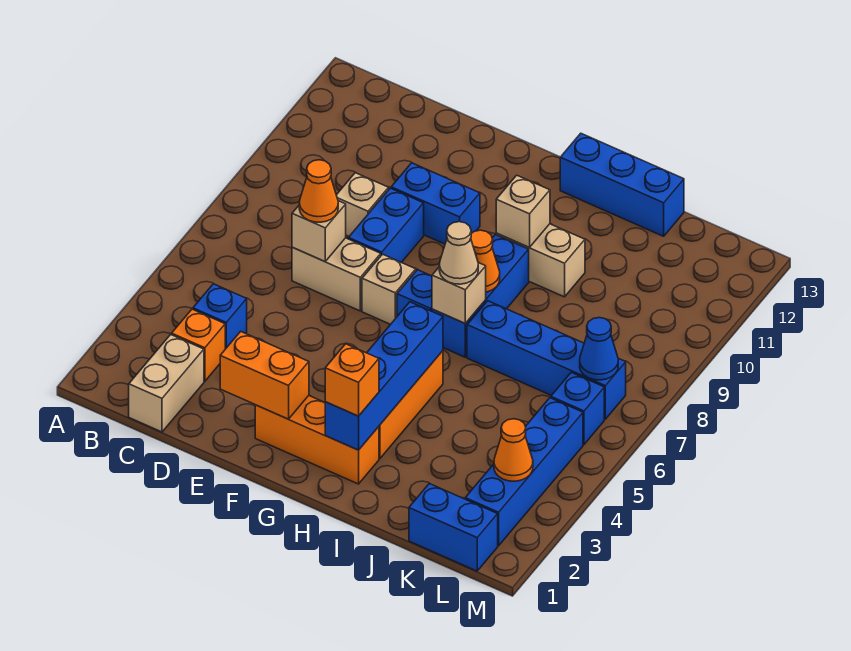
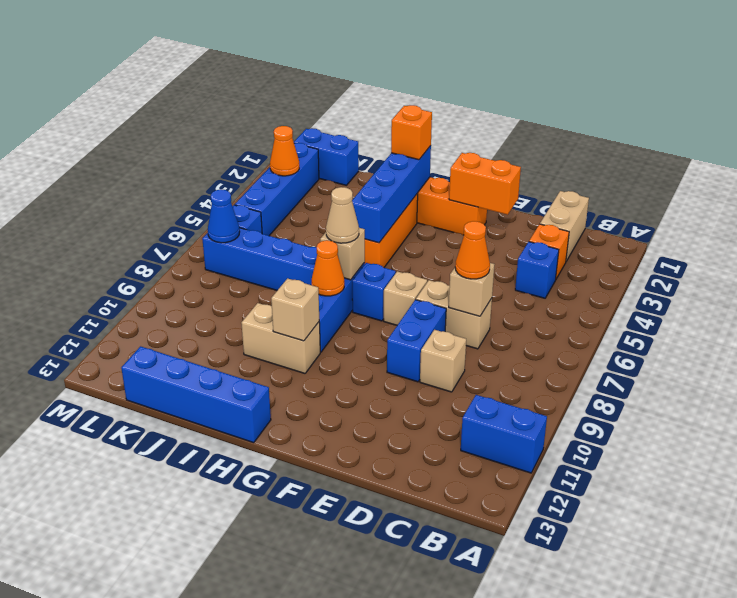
blue 1x2 brick [391,163,480,244] -> blue 1x2 brick moved to [461,395,547,473]
blue 1x3 brick [560,133,684,236] -> blue 1x4 brick [121,346,271,443]

